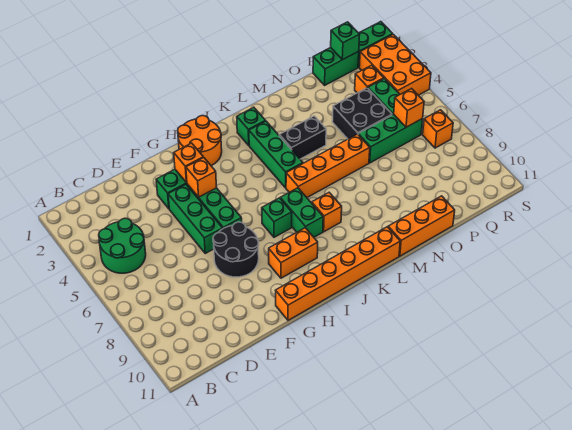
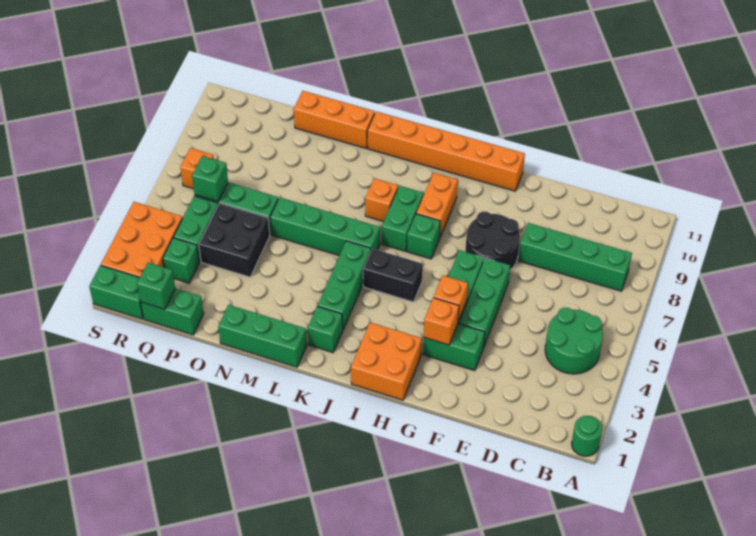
none -> green 1x1 round brick [572,416,602,456]
none -> green 1x4 brick [518,223,632,291]
orange 2x2 round brick [178,116,222,166] -> orange 2x2 brick [351,323,422,400]
orange 1x2 brick [269,228,318,278] -> orange 1x2 brick turned to [416,173,458,237]
orange 1x4 brick [286,134,370,197] -> green 1x4 brick [270,197,380,256]
none -> green 1x3 brick [218,305,307,367]
black 1x2 brick [279,116,326,159] -> black 1x2 brick moved to [363,249,423,302]
orange 1x1 brick [355,65,384,93] -> green 1x1 brick [163,238,199,283]
orange 1x1 brick [394,89,424,127] -> green 1x1 brick [192,156,228,201]

